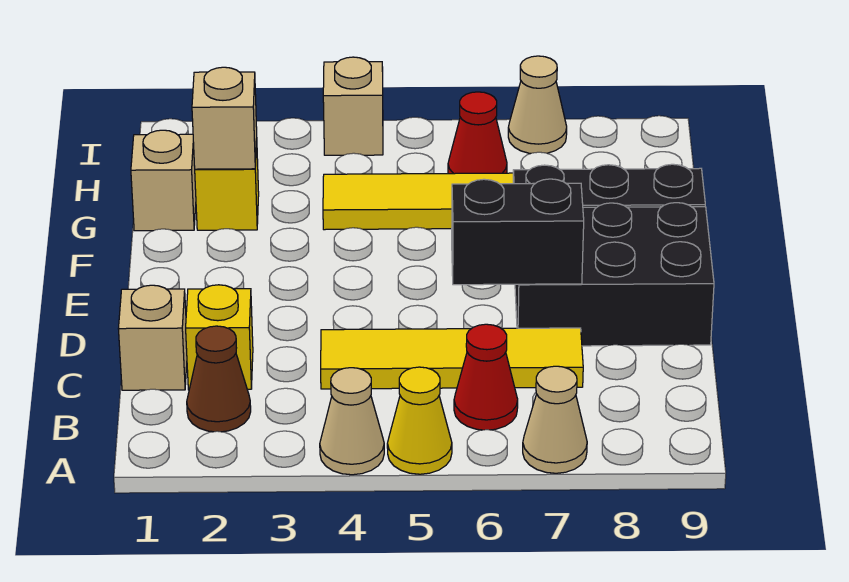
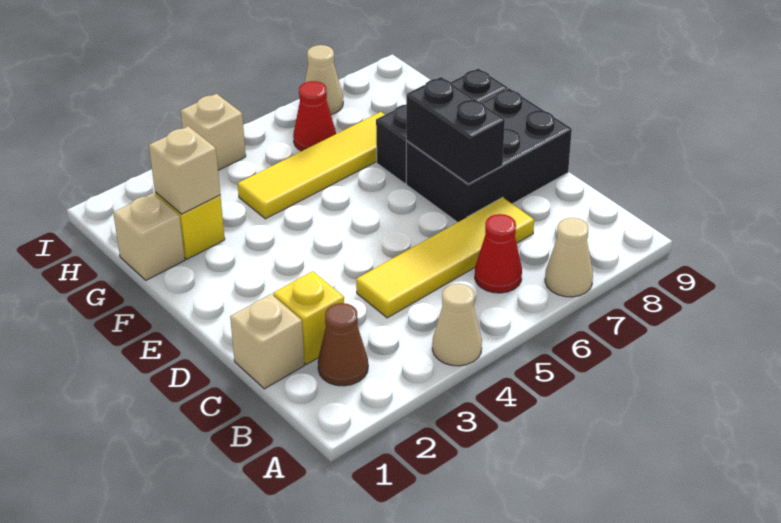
yellow 1x1 cone [387,367,452,474] -> none
black 1x2 brick [452,179,584,285] -> black 1x2 brick turned to [406,77,505,184]

